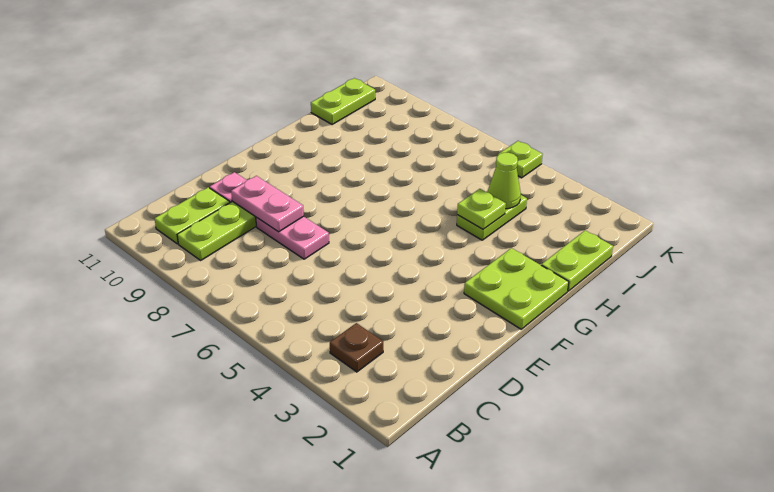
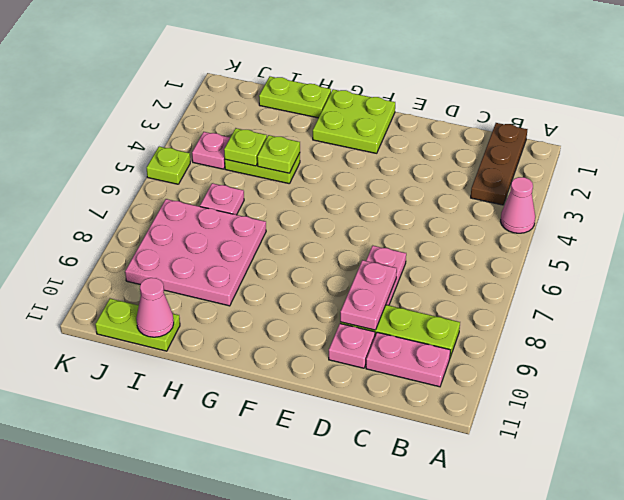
none -> pink 1x1 cone [500,177,535,233]
brown 1x1 plate [330,323,383,372] -> brown 1x3 plate [471,123,528,205]
lime 1x2 plate [155,187,230,244] -> pink 1x2 plate [366,332,450,387]
none -> pink 3x3 plate [125,199,266,306]
lime 1x1 cone [487,153,521,209] -> lime 1x1 plate [224,128,267,166]
none -> pink 1x1 plate [200,183,244,215]
none -> pink 1x1 cone [136,278,174,337]
none -> pink 1x1 plate [192,132,230,169]

